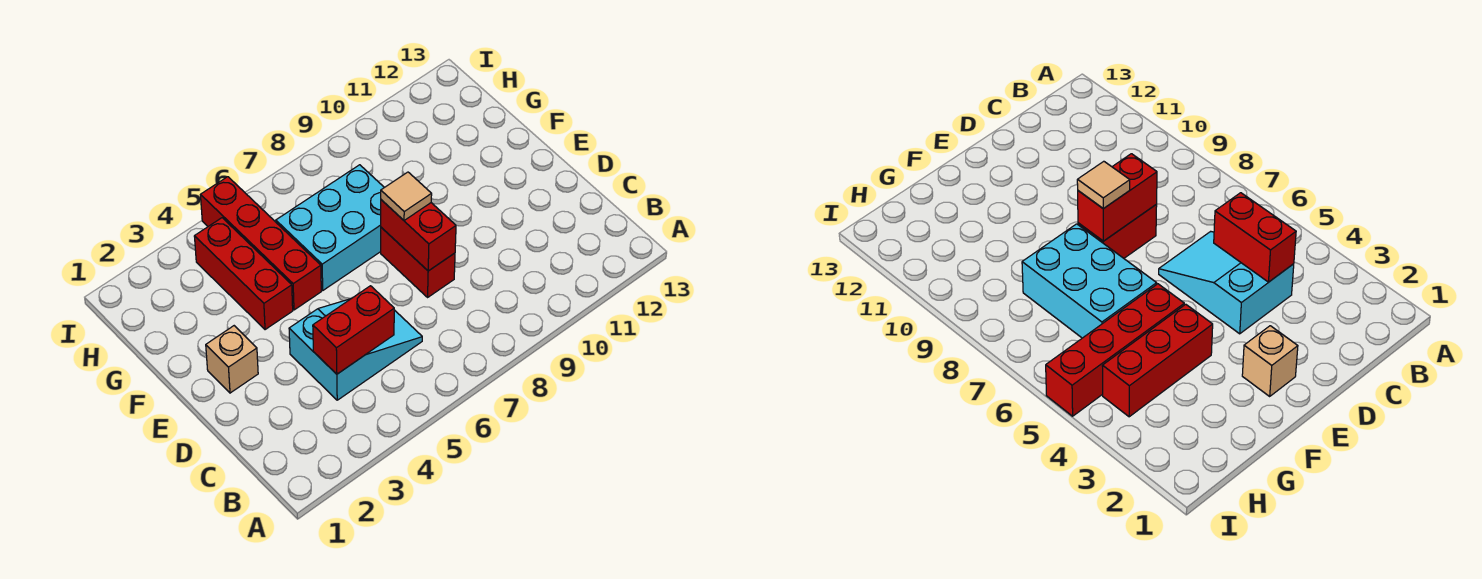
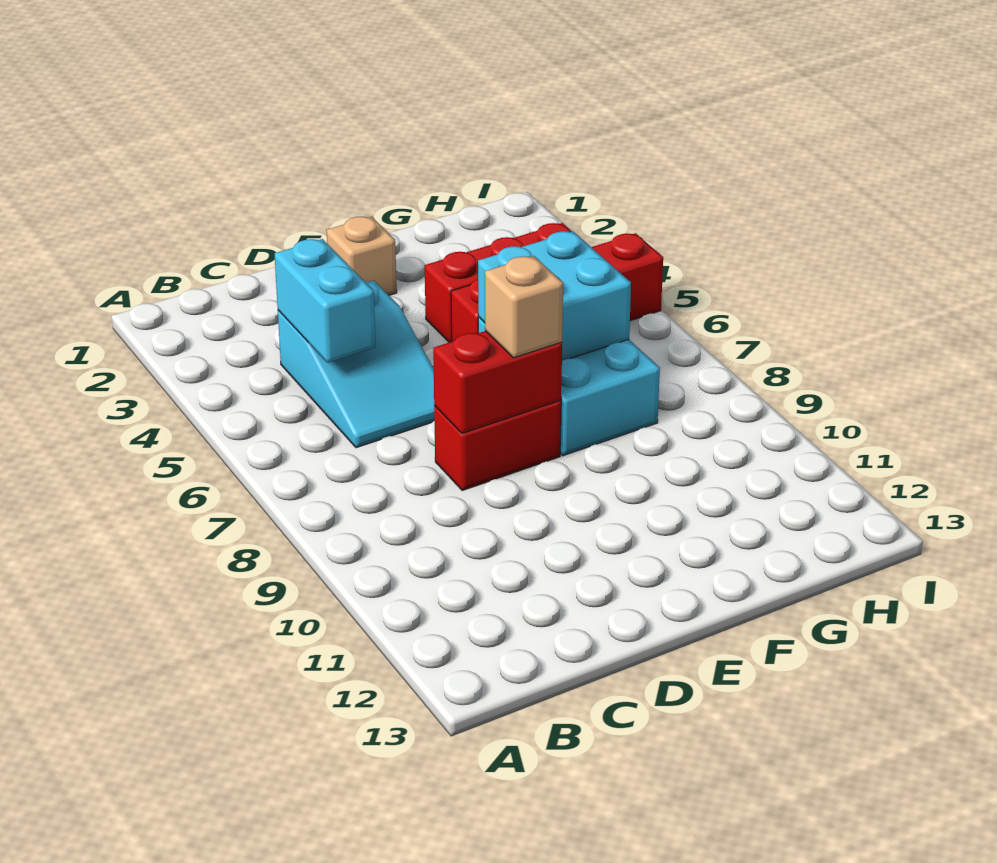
red 1x2 brick [313,286,394,374] -> cyan 1x2 brick [275,239,376,363]
tan 1x1 tile [381,172,432,220] -> tan 1x1 brick [485,256,563,358]
none -> cyan 2x2 brick [478,231,631,360]

